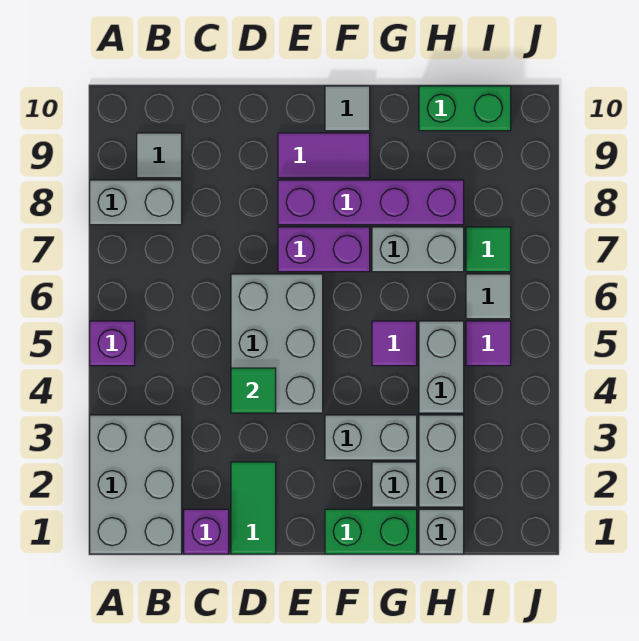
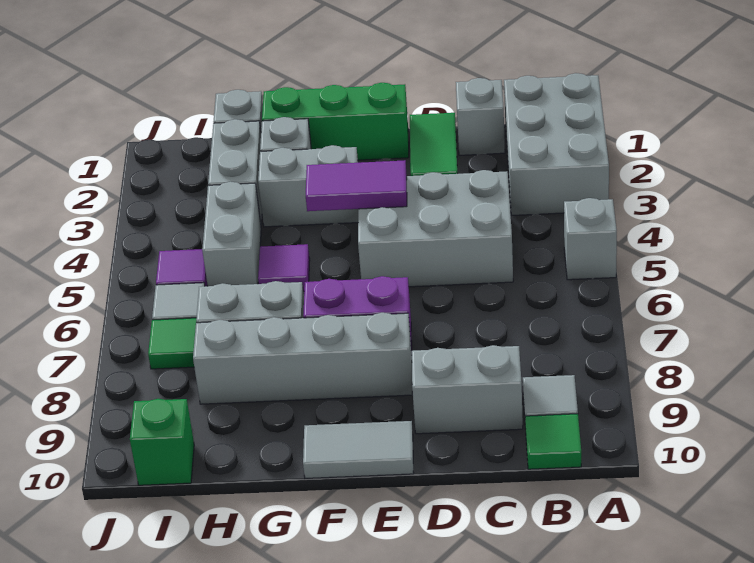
purple 1x1 brick [90,321,135,366] -> grey 1x1 brick [564,198,617,280]
grey 1x2 brick [90,180,182,225] -> grey 1x2 brick moved to [412,345,523,434]
purple 1x1 brick [184,509,229,554] -> grey 1x1 brick [456,78,505,155]
grey 2x3 brick [231,274,323,413] -> grey 2x3 brick turned to [358,170,513,287]
green 1x1 tile [231,368,276,413] -> green 1x1 tile moved to [525,414,581,469]
purple 1x4 brick [278,180,464,225] -> grey 1x4 brick [193,313,412,404]
purple 1x2 tile [278,133,370,178] -> purple 1x2 tile moved to [306,160,407,211]
green 1x2 brick [325,509,417,554] -> green 1x3 brick [262,83,409,160]
grey 1x1 tile [325,86,370,131] -> grey 1x2 tile [303,421,414,478]
green 1x2 brick [419,86,511,131] -> green 1x1 brick [130,399,194,485]

